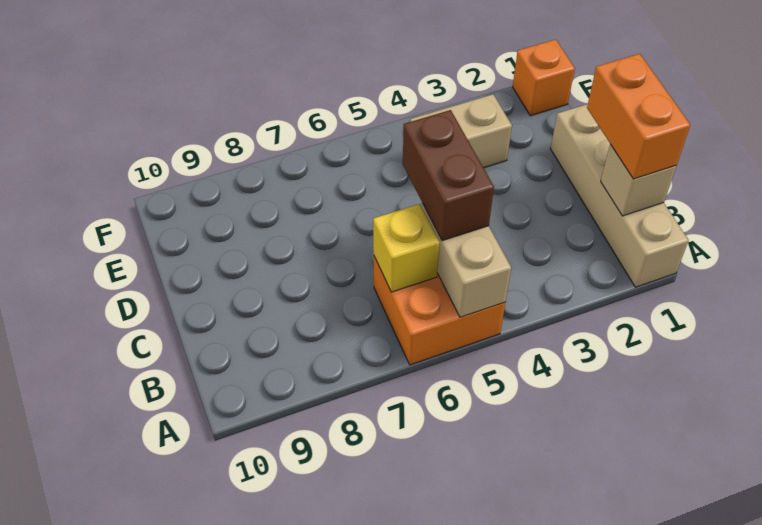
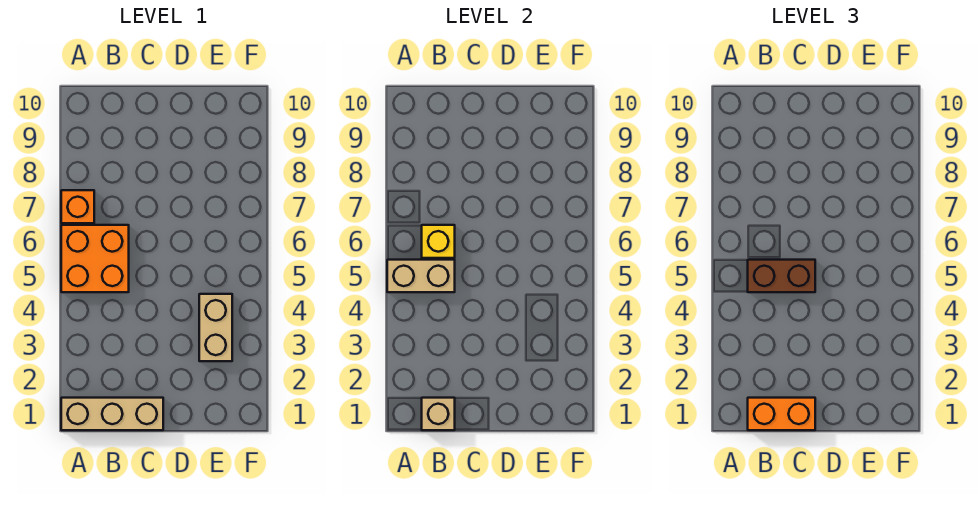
tan 1x4 brick [550,104,689,287] -> tan 1x3 brick [61,398,163,430]
orange 1x1 brick [513,39,575,116] -> orange 1x1 brick moved to [61,190,94,223]

